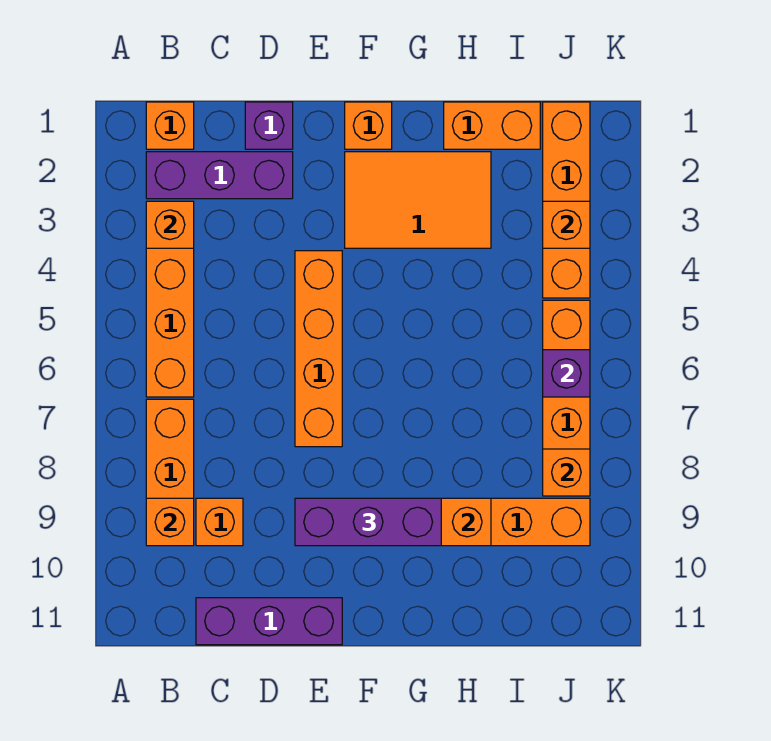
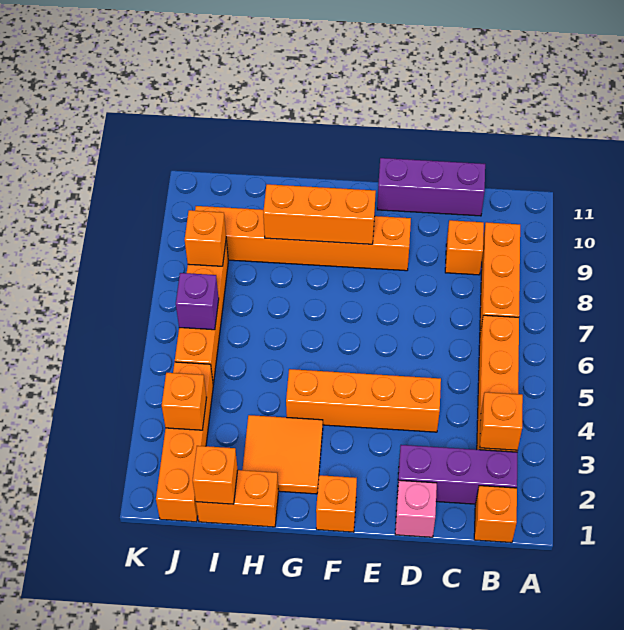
orange 1x1 brick [146,498,194,546] -> orange 1x1 brick moved to [192,446,238,504]
purple 1x1 brick [245,102,293,149] -> pink 1x1 brick [395,480,437,537]
orange 1x4 brick [295,251,342,447] -> orange 1x4 brick turned to [286,369,441,432]
purple 1x3 brick [295,498,441,546] -> none
orange 2x3 tile [345,152,491,248] -> orange 2x2 tile [242,415,323,494]

